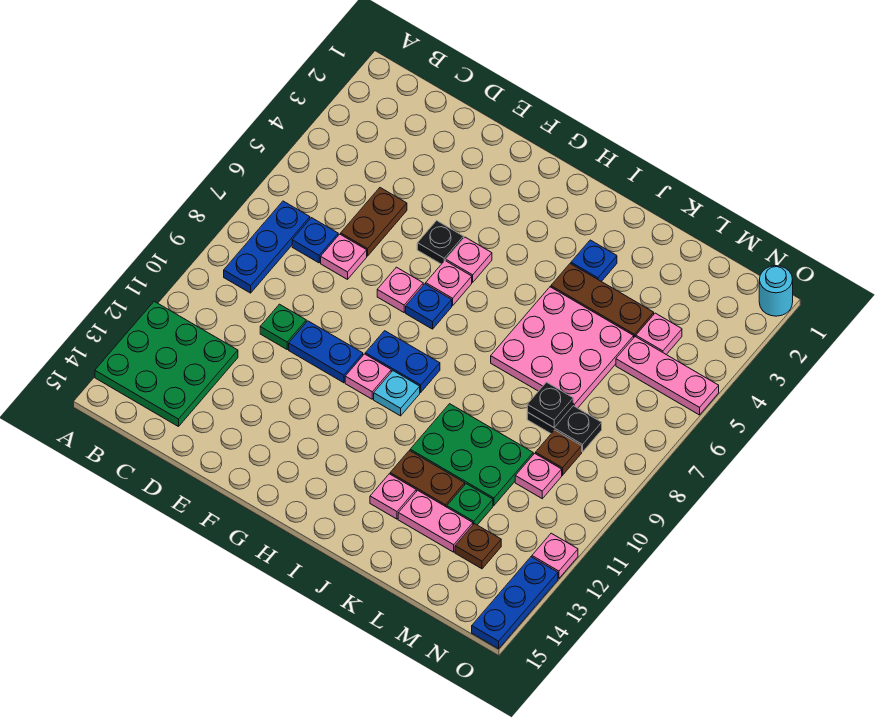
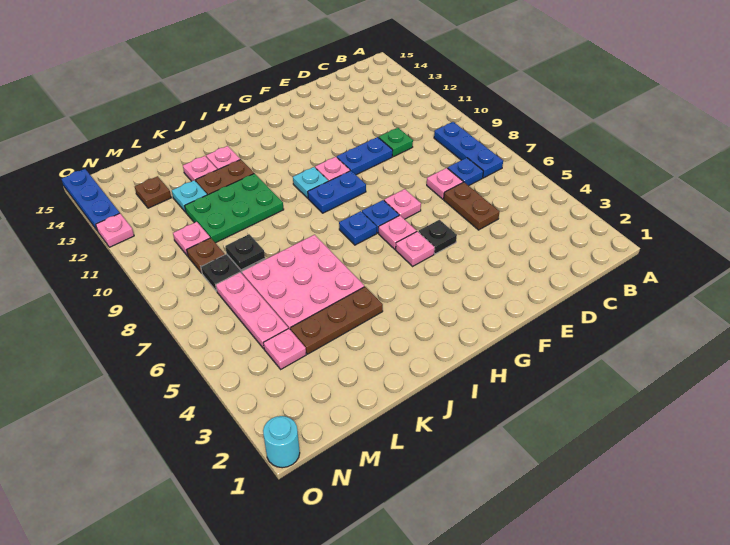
green 3x3 plate [95,301,238,427] -> none
blue 1x1 plate [571,240,617,282] -> blue 1x1 plate moved to [339,211,377,245]
pink 1x2 plate [398,490,473,552] -> pink 1x1 plate [183,156,217,181]
green 1x1 plate [447,484,493,525] -> cyan 1x1 plate [172,180,207,212]
pink 1x3 plate [616,337,719,415] -> pink 1x3 plate turned to [216,272,288,349]

